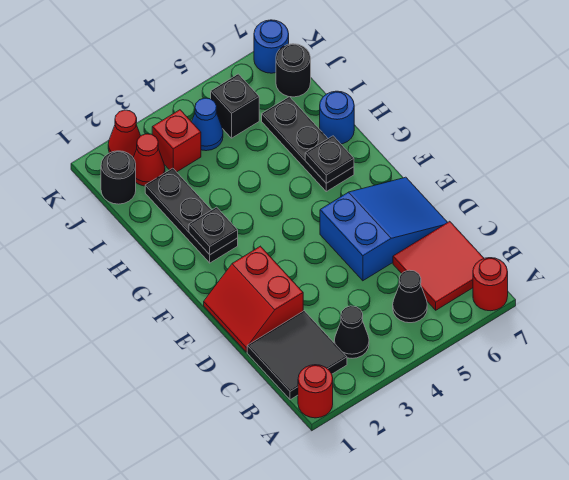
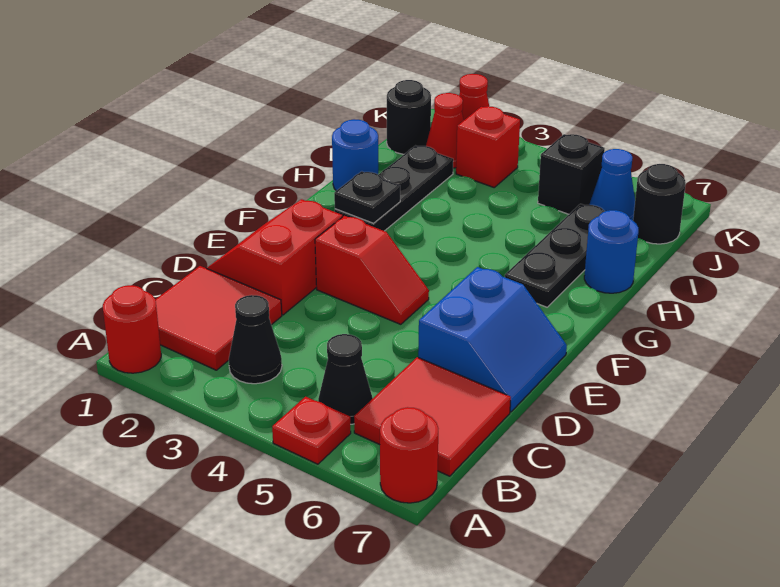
none -> red 1x1 plate [272,397,351,464]
black 2x2 tile [247,311,347,400] -> red 2x2 tile [155,266,282,370]
blue 2x3 slope [320,177,448,281] -> blue 2x2 slope [418,267,567,412]
none -> red 1x2 slope [315,216,429,324]
black 1x1 plate [305,136,354,183] -> none
blue 1x1 cone [192,98,223,151] -> blue 1x1 cone moved to [590,149,635,220]
blue 1x1 round brick [254,20,289,73] -> blue 1x1 round brick moved to [332,119,378,191]

